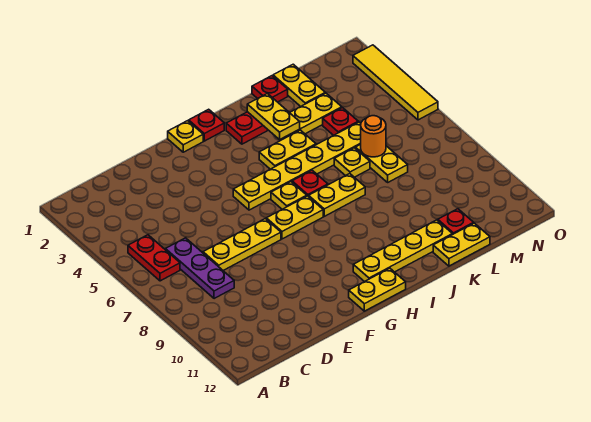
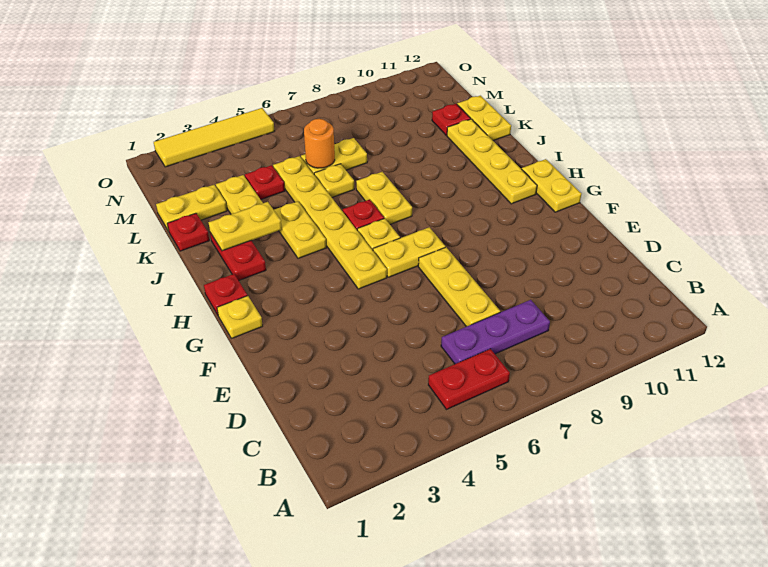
yellow 1x2 plate [266,196,323,239] -> yellow 1x2 plate turned to [373,227,445,277]

